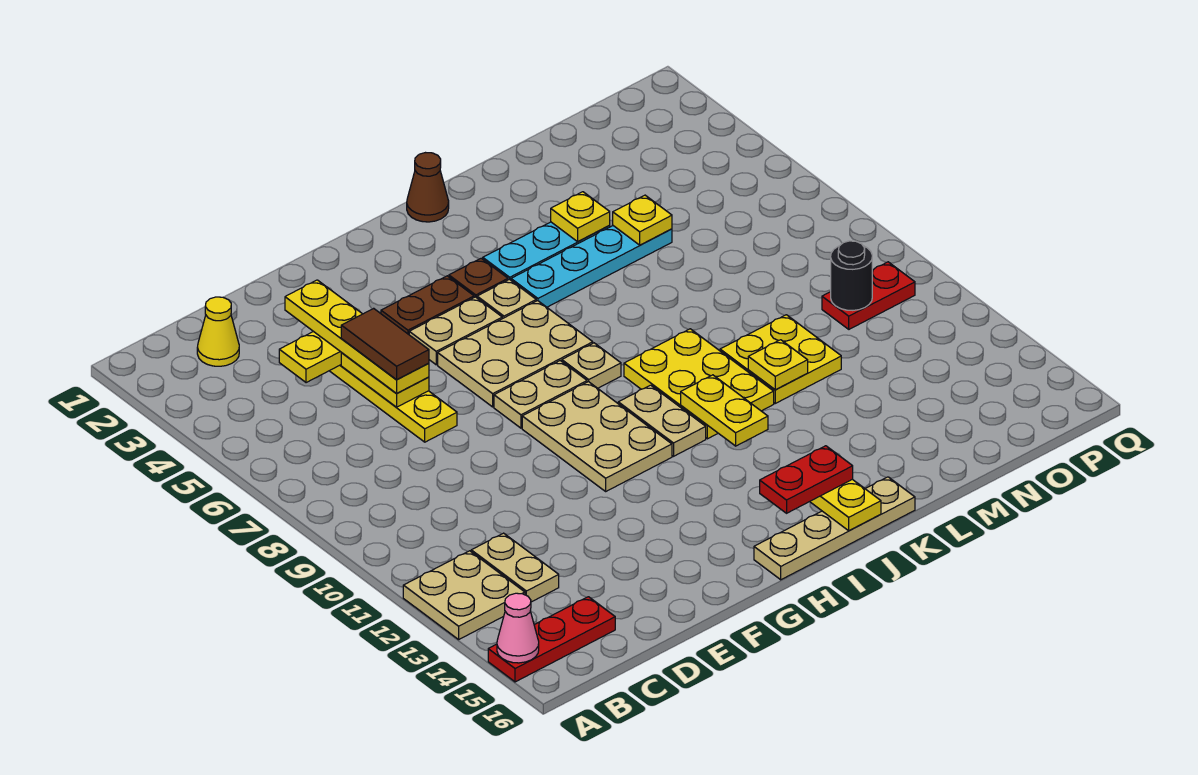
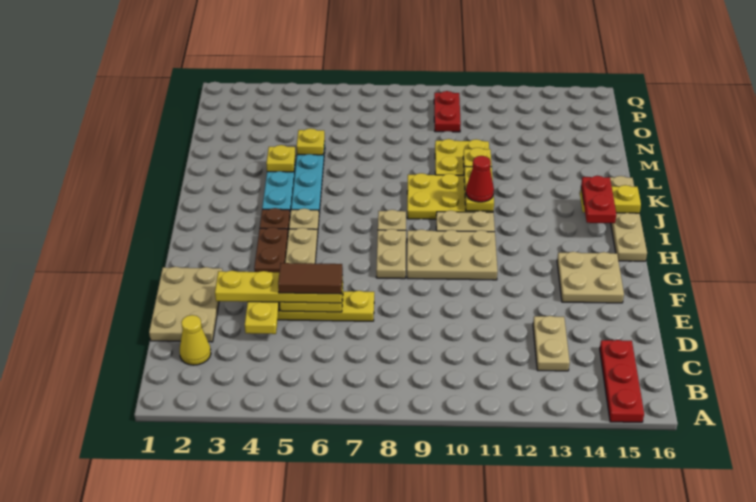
tan 2x2 plate [403,551,525,639] -> tan 2x2 plate moved to [557,252,624,303]
pink 1x1 cone [497,593,539,663] -> none
tan 1x2 plate [471,533,559,602] -> tan 1x2 plate turned to [533,316,570,371]
tan 2x3 plate [438,301,593,407] -> tan 2x3 plate moved to [149,267,222,342]
brown 1x1 cone [407,153,449,222] -> none
yellow 1x2 plate [681,375,768,446] -> yellow 1x2 plate turned to [464,166,494,211]
none -> red 1x1 cone [466,156,494,202]
black 1x1 round brick [831,241,872,310] -> none

